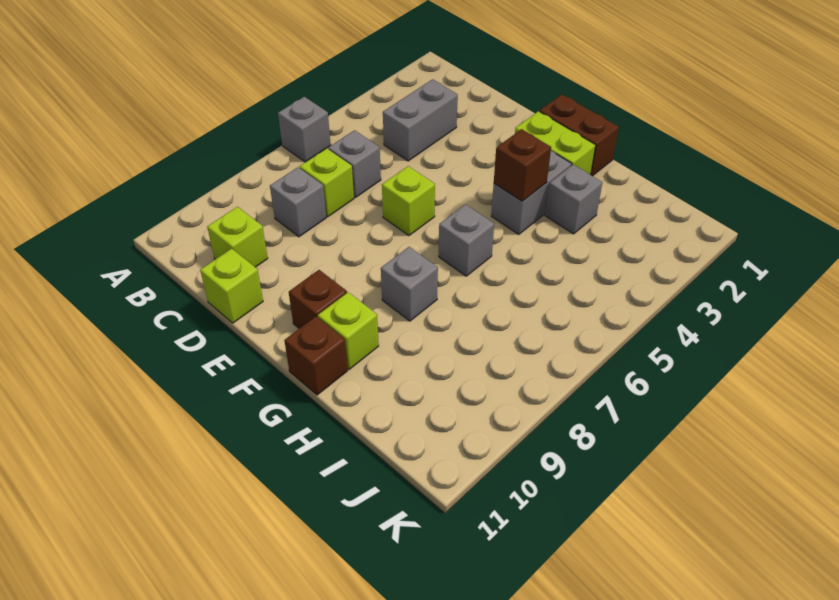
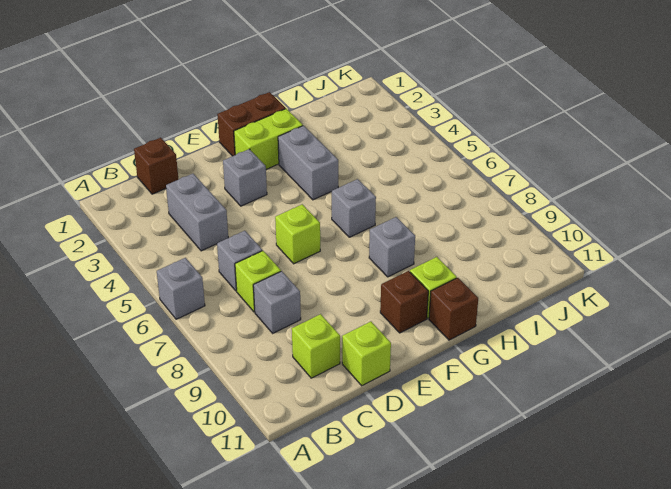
brown 1x1 brick [494,129,551,201] -> brown 1x1 brick moved to [134,138,179,194]
grey 1x1 brick [545,165,602,234] -> grey 1x1 brick moved to [223,149,267,206]

